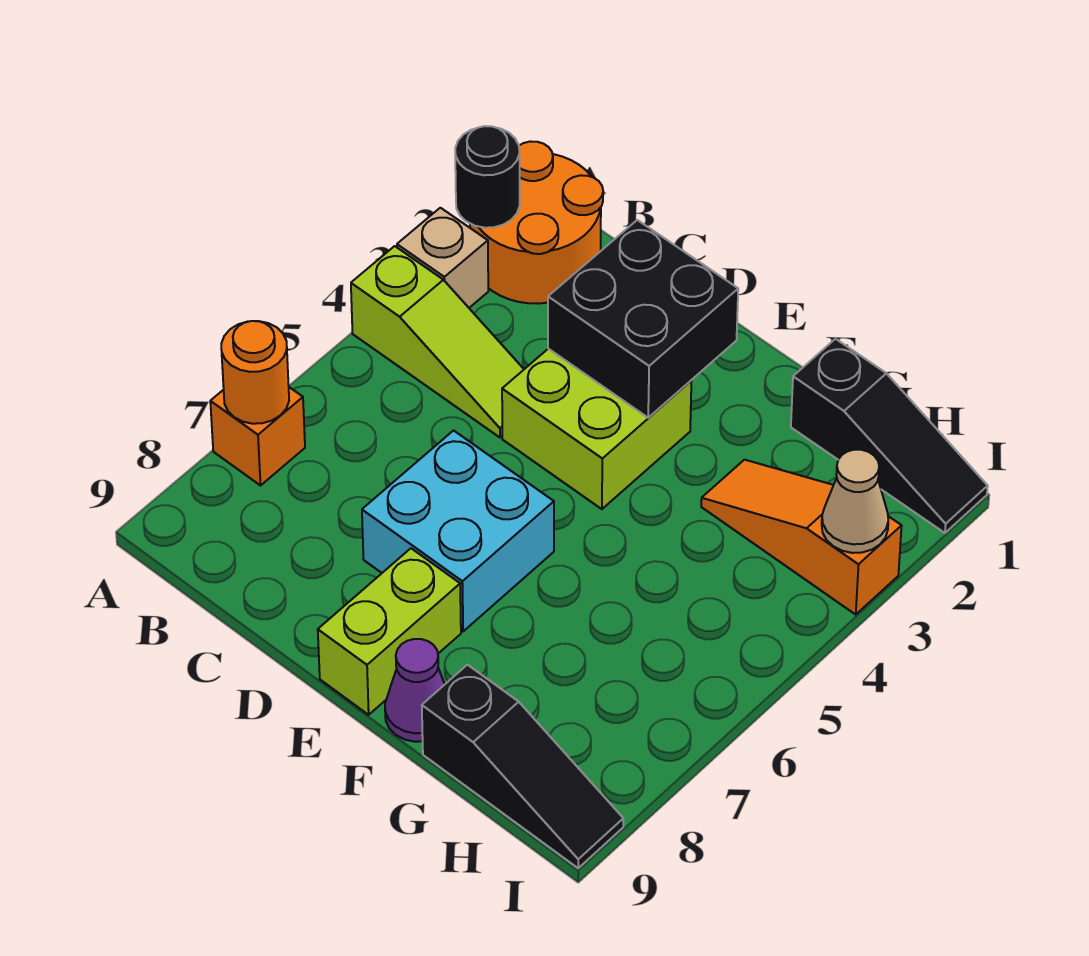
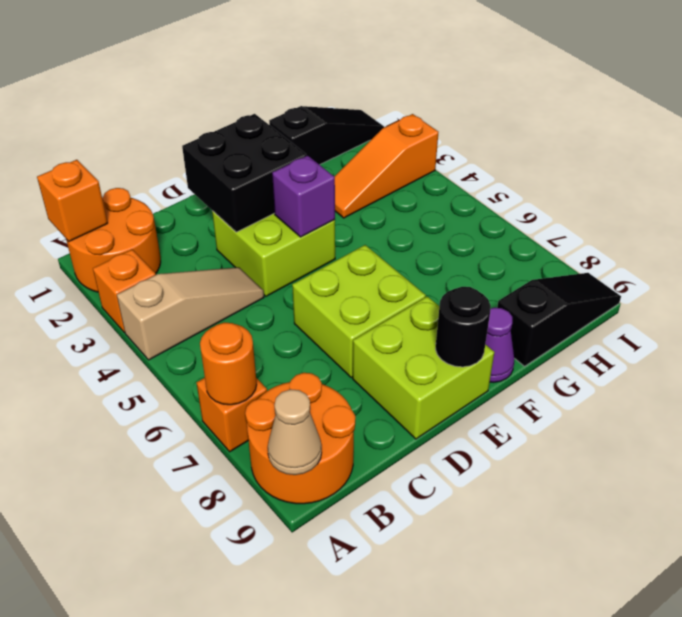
none -> orange 1x1 brick [37,160,108,241]
black 1x1 round brick [455,126,520,228] -> black 1x1 round brick moved to [435,287,491,367]
tan 1x1 brick [397,208,488,308] -> orange 1x1 brick [93,250,156,333]
lime 1x3 slope [351,246,524,437] -> tan 1x3 slope [117,267,264,360]
none -> orange 2x2 round brick [245,373,355,504]
cyan 2x2 brick [362,431,554,631] -> lime 2x2 brick [292,245,426,377]
none -> purple 1x1 brick [272,156,335,237]
lime 1x2 brick [318,548,461,715] -> lime 2x2 brick [353,296,494,439]
tan 1x1 cone [822,450,888,553] -> tan 1x1 cone moved to [268,389,322,475]

